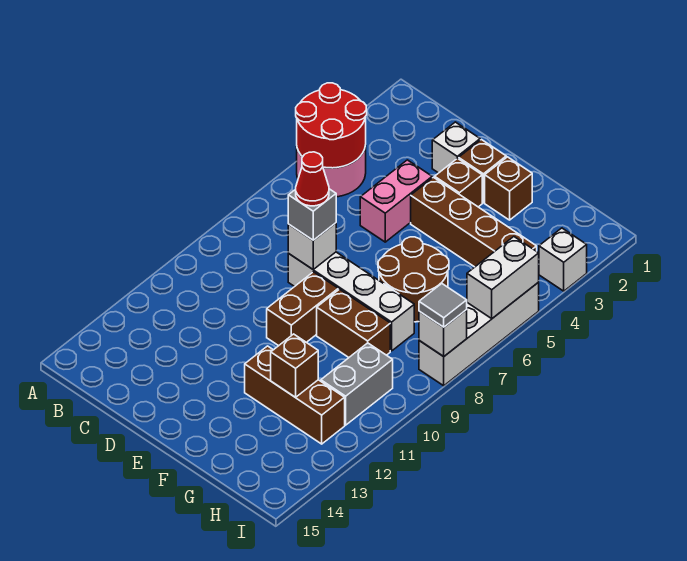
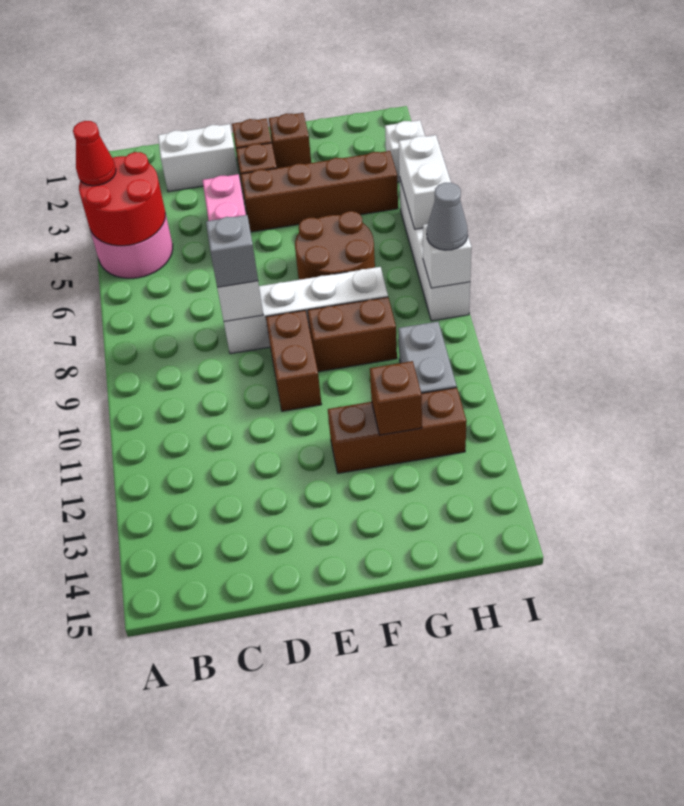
white 1x1 brick [432,122,480,173] -> white 1x2 brick [158,124,238,192]
red 1x1 cone [296,152,329,206] -> red 1x1 cone moved to [73,121,116,186]
grey 1x1 tile [419,284,467,327] -> grey 1x1 cone [427,183,468,250]

